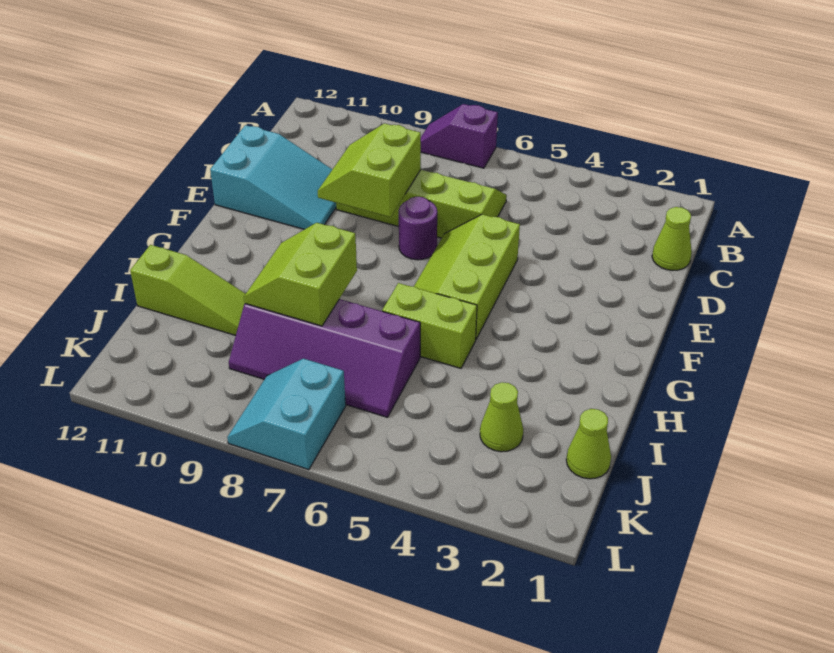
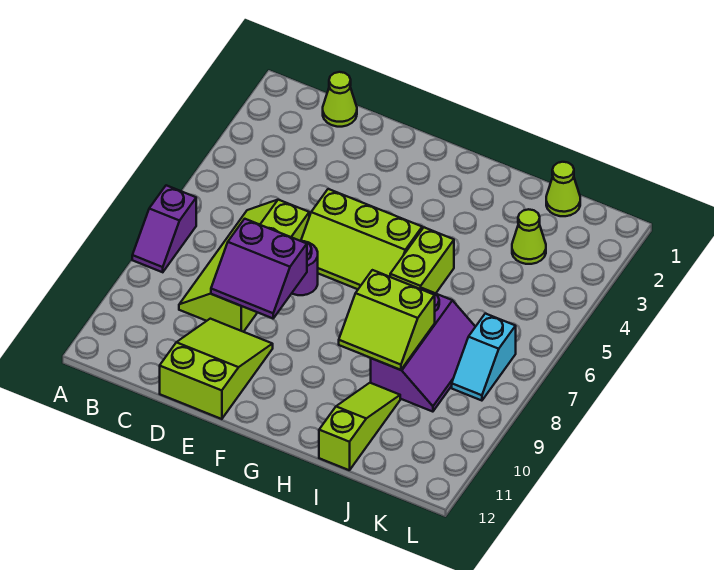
lime 2x2 slope [318,123,421,217] -> purple 2x2 slope [211,219,307,318]
cyan 2x3 slope [210,125,336,229] -> lime 2x3 slope [160,319,273,419]
purple 2x4 slope [229,299,420,417] -> purple 2x3 slope [371,288,475,412]
cyan 2x2 slope [227,359,346,470] -> cyan 1x2 slope [452,314,516,401]

